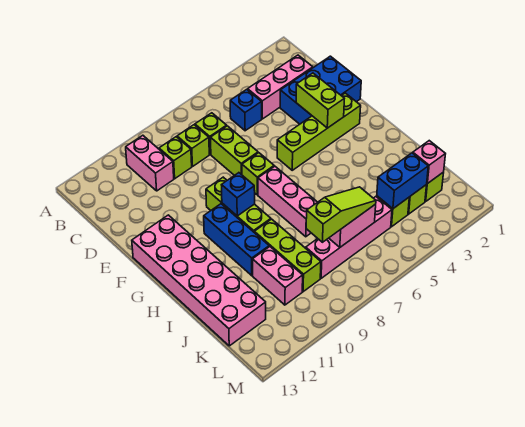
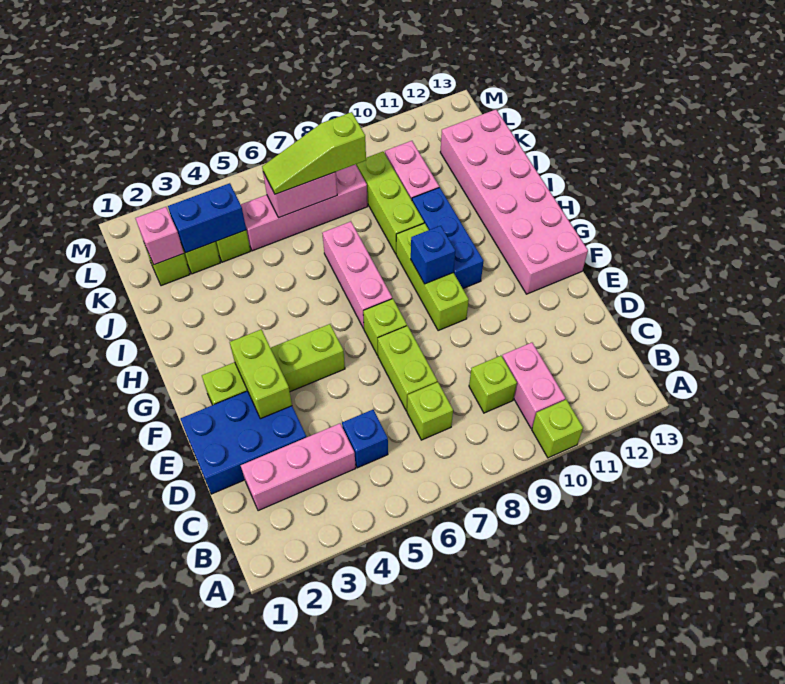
lime 1x1 brick [177,125,209,166] -> lime 1x1 brick moved to [532,400,583,458]

